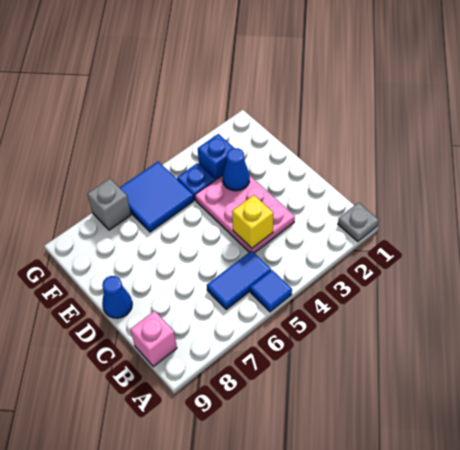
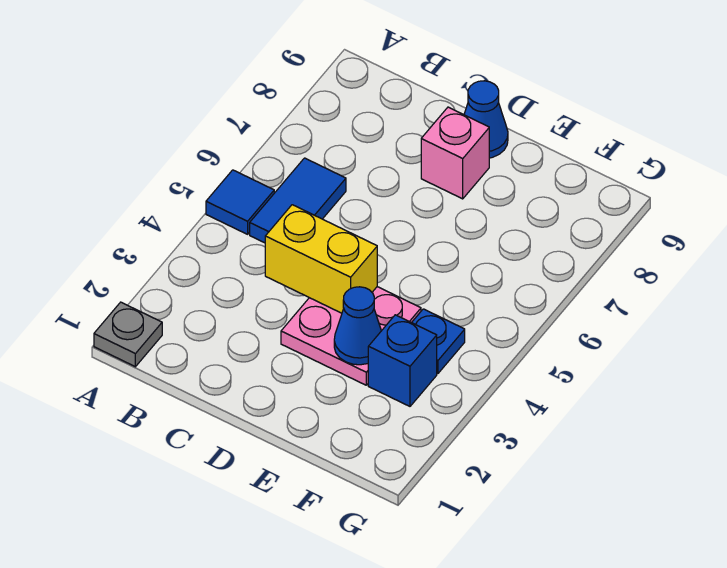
pink 1x1 brick [130,311,177,366] -> pink 1x1 brick moved to [421,107,489,199]
pink 2x3 plate [195,175,295,253] -> pink 2x2 plate [281,287,421,385]
yellow 1x1 brick [232,195,273,248] -> yellow 1x2 brick [265,205,377,313]
blue 2x2 tile [120,161,194,232] -> none
grey 1x1 brick [88,179,131,230] -> none

